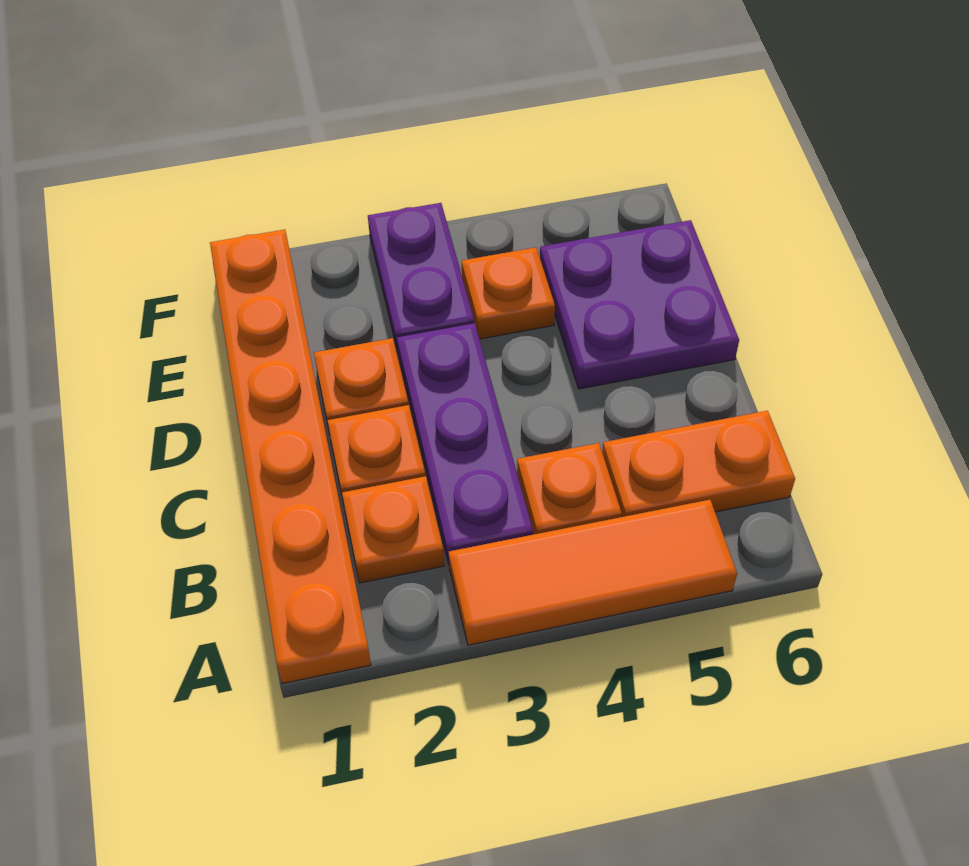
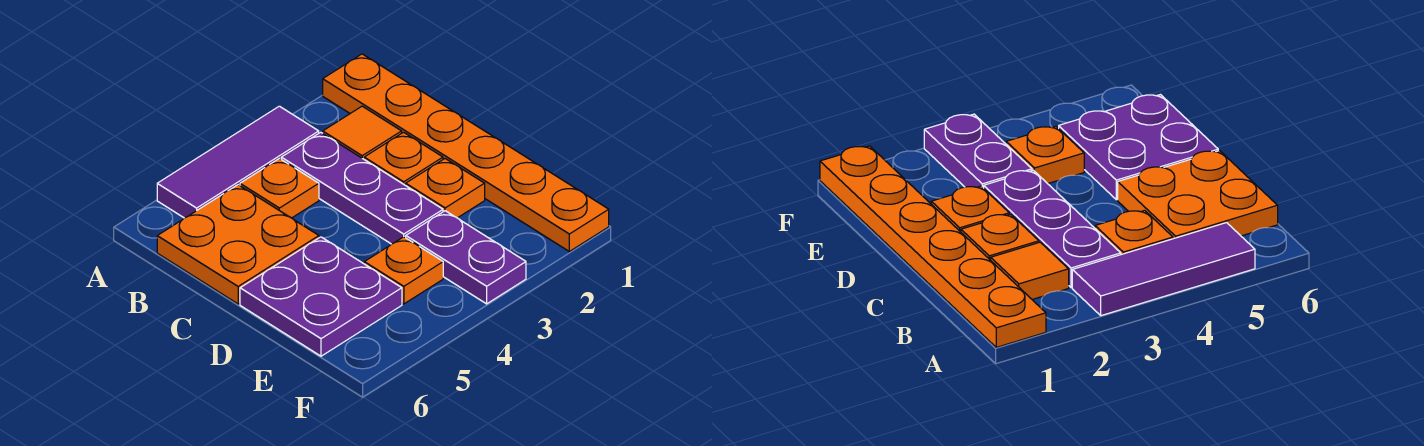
orange 1x3 tile [449,500,737,645] -> purple 1x3 tile [157,106,319,218]
orange 1x1 plate [342,476,444,583] -> orange 1x1 tile [323,106,402,159]
orange 1x2 plate [602,411,795,517] -> orange 2x2 plate [157,185,319,304]

